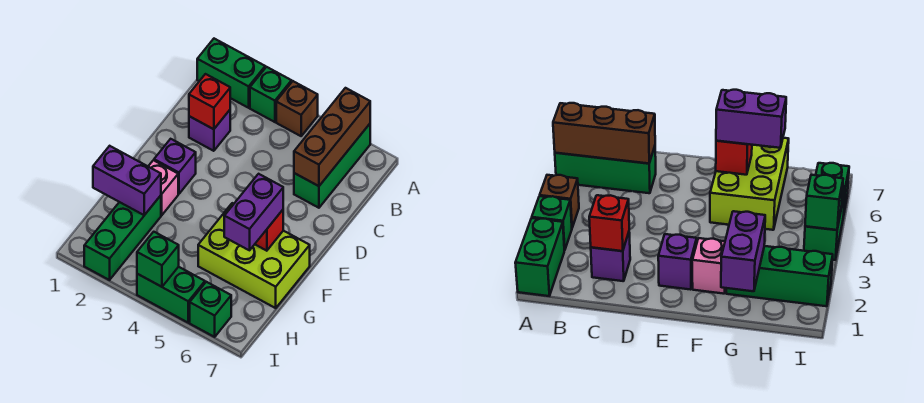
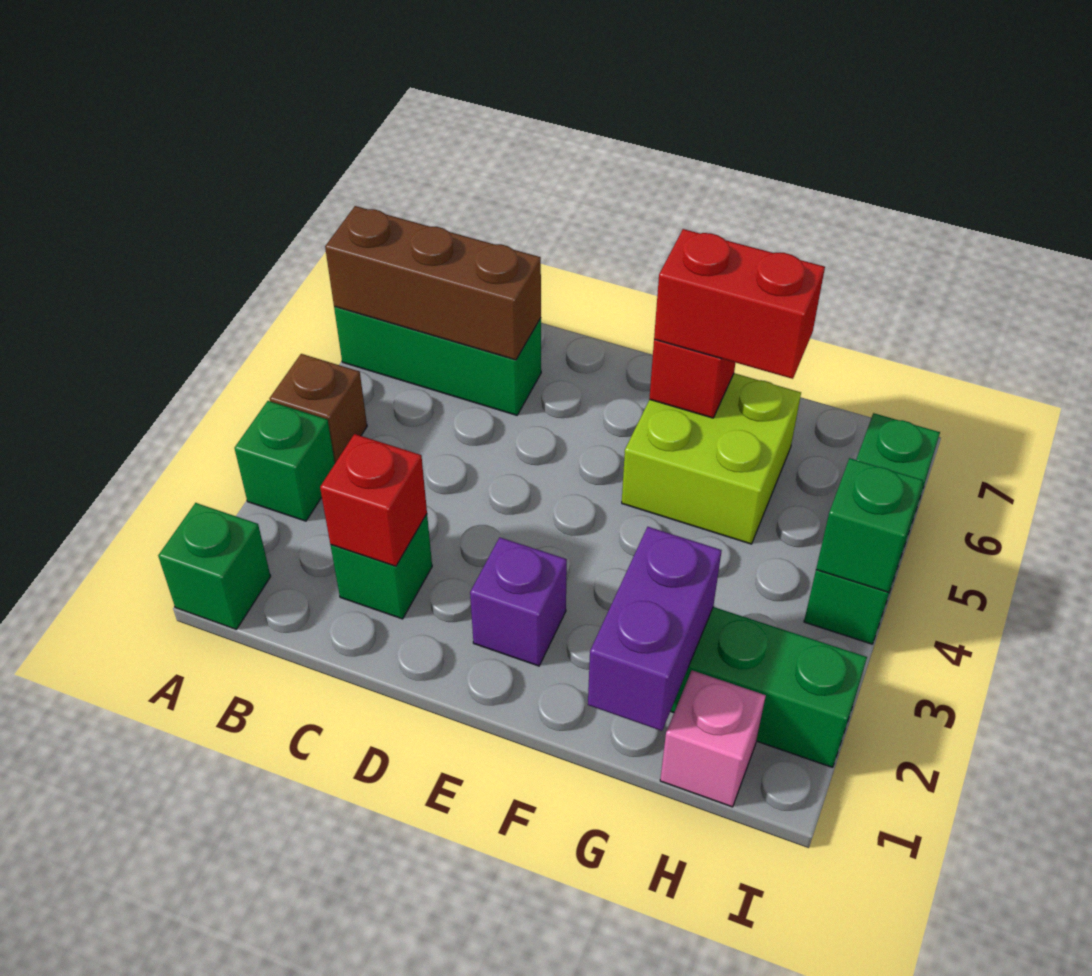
green 1x2 brick [197,39,265,108] -> green 1x1 brick [158,503,271,629]
purple 1x1 brick [189,110,230,151] -> green 1x1 brick [331,514,432,619]
pink 1x1 brick [148,160,178,215] -> pink 1x1 brick moved to [660,670,766,807]
lime 2x3 brick [198,203,310,308] -> lime 2x2 brick [622,373,801,544]
purple 1x2 brick [224,174,283,250] -> red 1x2 brick [654,229,825,379]

